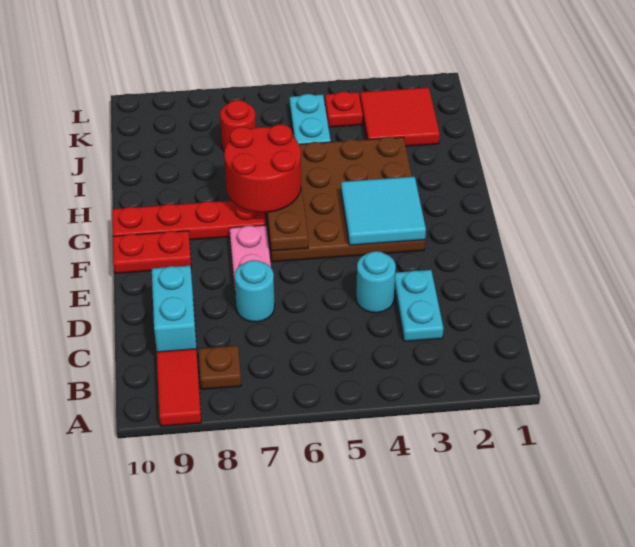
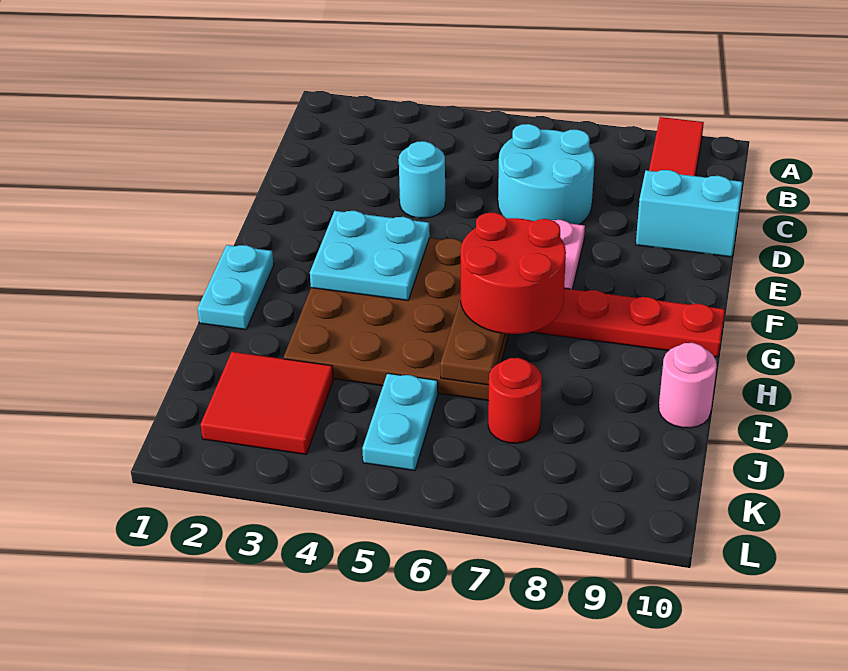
brown 1x1 plate [198,346,241,389] -> none
cyan 1x2 plate [394,270,443,341] -> cyan 1x2 plate moved to [197,245,274,330]
cyan 1x2 brick [152,266,197,352] -> cyan 1x2 brick turned to [636,170,742,257]
cyan 1x1 round brick [235,260,275,322] -> cyan 2x2 round brick [498,124,595,225]
cyan 2x2 tile [341,177,426,245] -> cyan 2x2 plate [310,211,430,300]
red 1x2 plate [113,231,191,273] -> none
none -> pink 1x1 round brick [659,343,717,428]
red 1x1 plate [325,92,363,127] -> none

